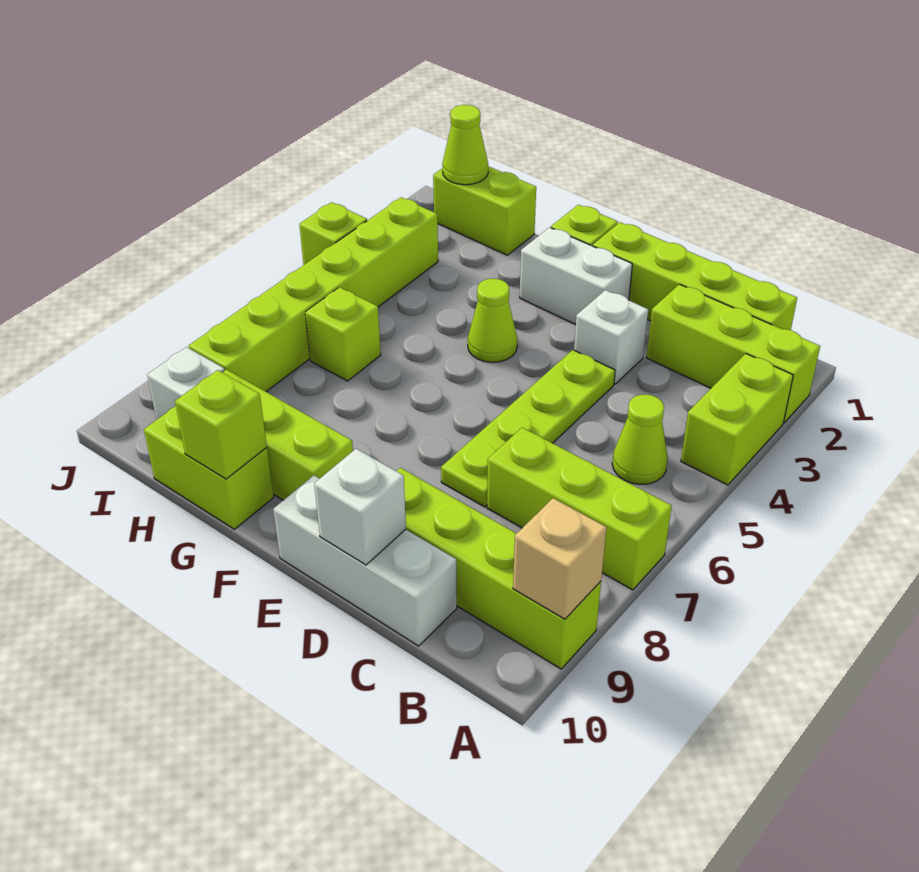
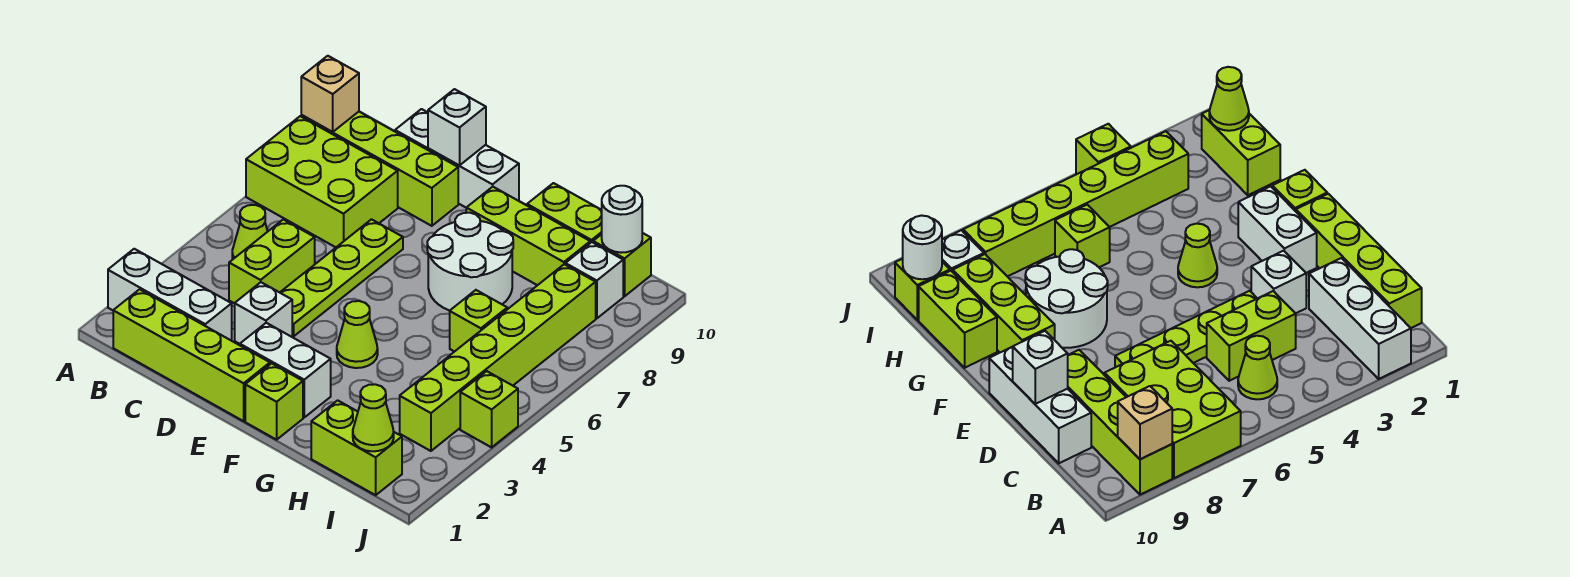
lime 1x3 brick [646,284,820,423] -> white 1x3 brick [108,249,232,341]
lime 1x2 brick [681,354,793,485] -> lime 1x2 brick moved to [229,220,315,303]
lime 1x3 brick [487,428,672,590] -> lime 2x3 brick [246,116,398,247]
none -> white 2x2 round brick [427,213,513,311]
lime 1x1 brick [175,370,267,479] -> lime 1x1 brick moved to [593,233,651,296]
none -> white 1x1 round brick [602,186,642,253]

